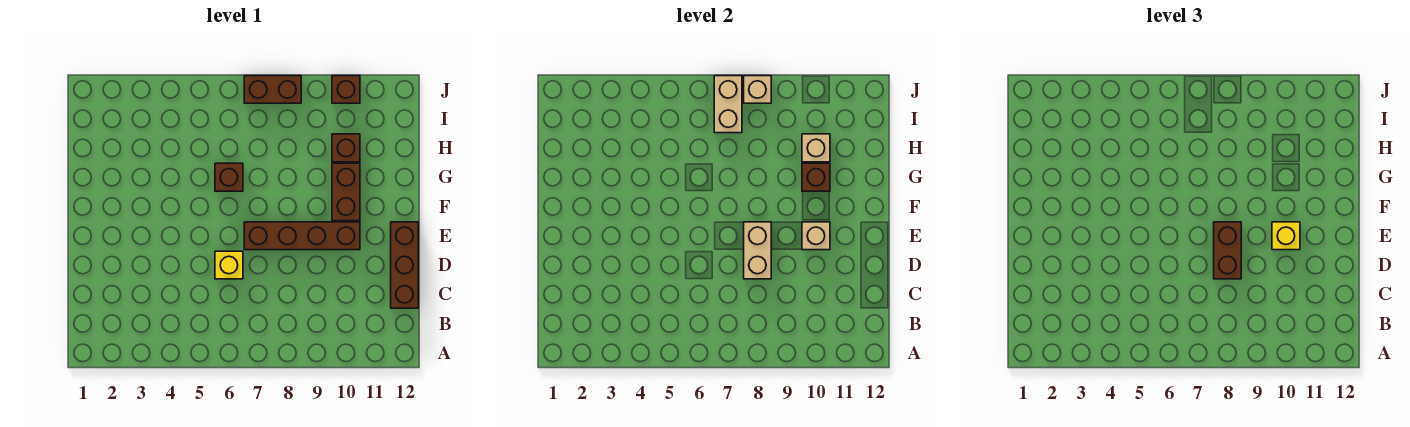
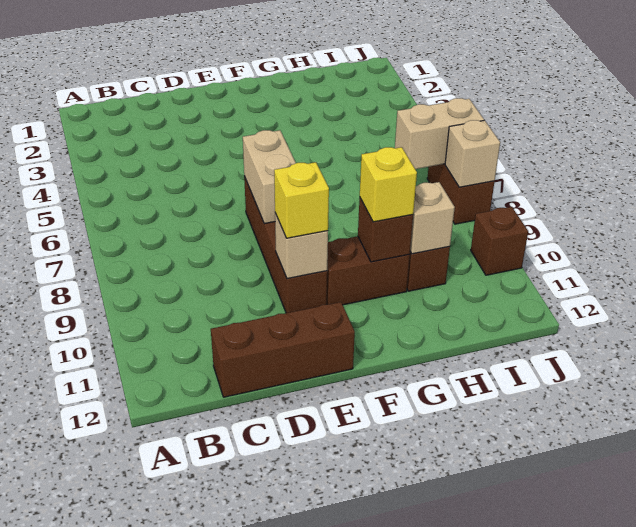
yellow 1x1 brick [215,251,243,279] -> yellow 1x1 brick moved to [360,147,417,222]
tan 1x2 brick [744,222,771,279] -> tan 1x2 brick turned to [243,130,296,224]
brown 1x2 brick [1214,222,1241,279] -> none
brown 1x1 brick [215,163,243,191] -> none

